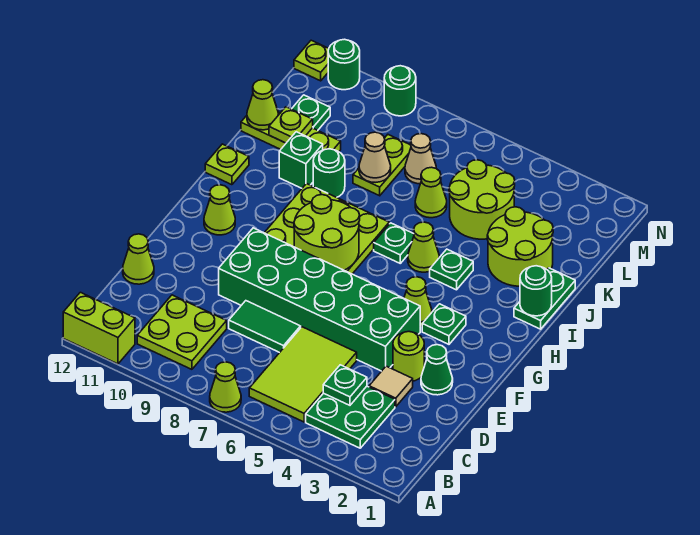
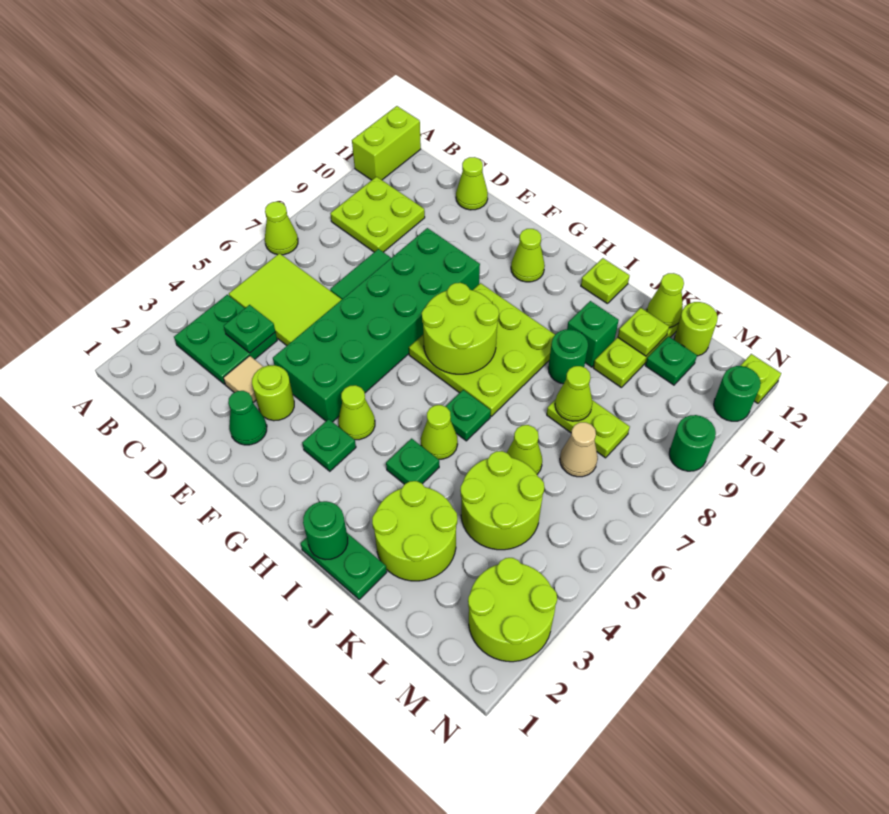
tan 1x1 cone [359,132,391,182] -> lime 1x1 cone [555,366,592,421]
none -> lime 1x1 round brick [674,302,718,356]
none -> lime 2x2 round brick [468,558,557,662]

